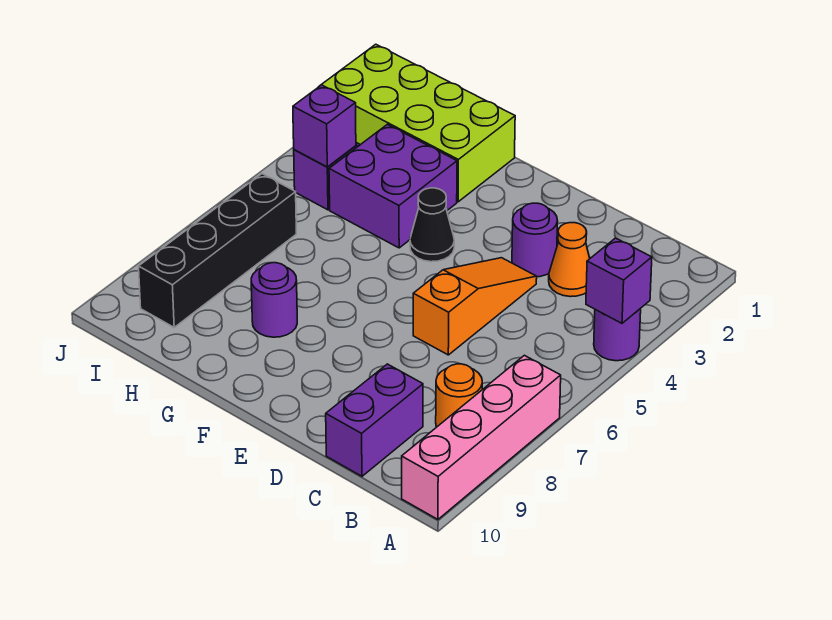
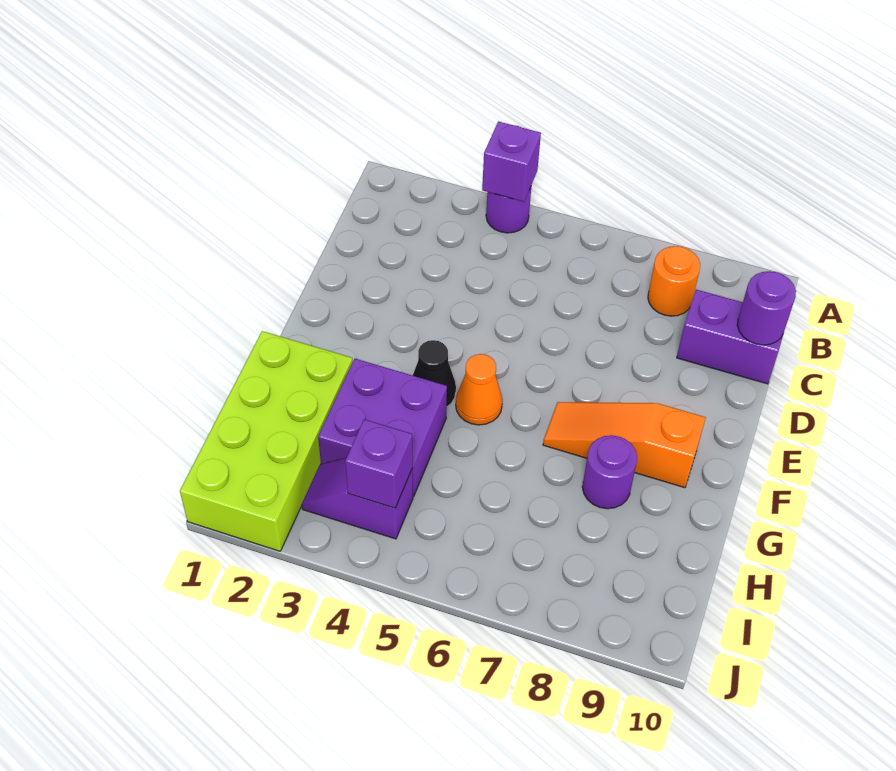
pink 1x4 brick [402,355,561,519] -> none
orange 1x1 cone [549,223,590,297] -> orange 1x1 cone moved to [456,354,502,425]
purple 1x1 round brick [512,203,558,277] -> purple 1x1 round brick moved to [737,271,796,345]
orange 1x3 slope [413,258,537,355] -> orange 1x3 slope moved to [543,402,706,488]
black 1x4 brick [139,174,296,327] -> none

